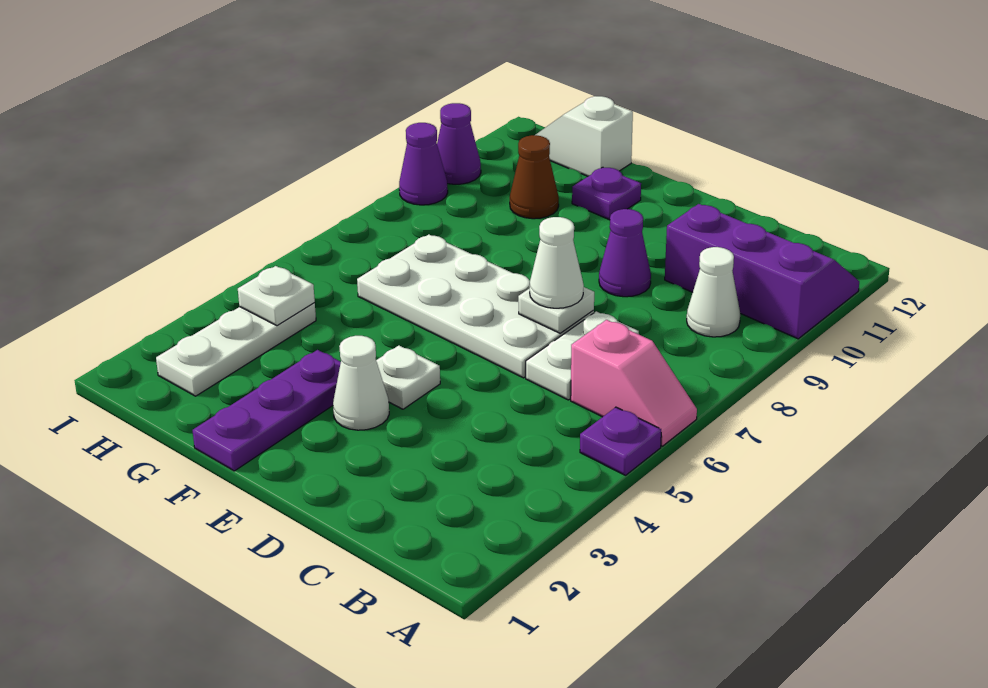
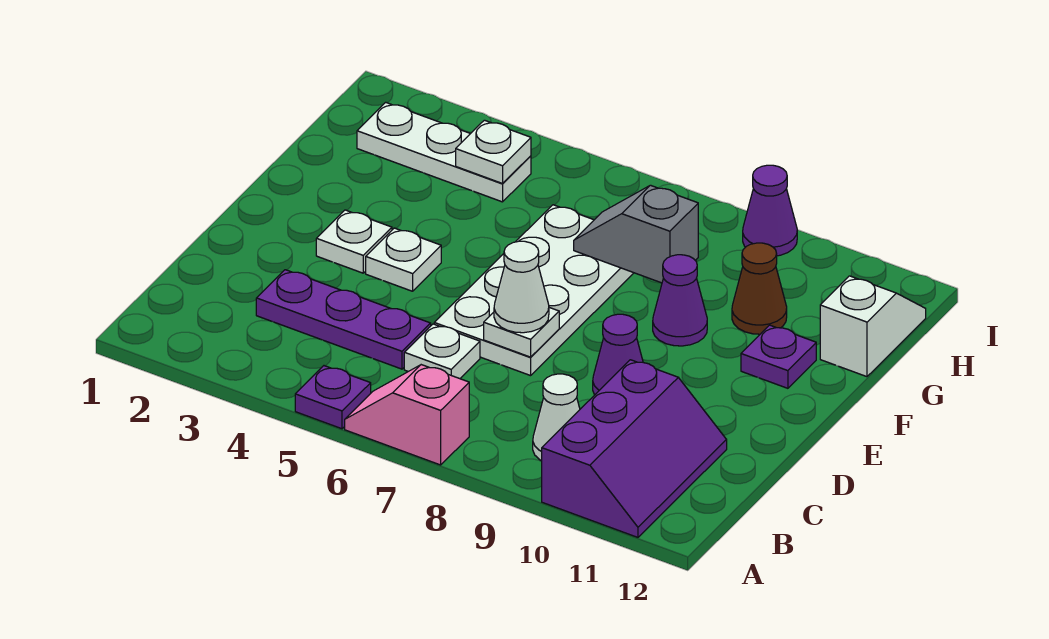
pink 1x2 slope [571,320,697,446] -> pink 1x2 slope turned to [345,365,469,465]
white 1x2 plate [526,311,639,400] -> white 1x1 plate [404,324,480,379]
white 1x1 cone [333,336,389,430] -> white 1x1 plate [316,210,392,273]
purple 1x3 plate [193,350,341,471] -> purple 1x3 plate moved to [256,270,431,369]
none -> grey 1x2 slope [574,185,698,283]
purple 1x1 cone [437,103,481,184] -> purple 1x1 cone moved to [653,255,707,346]

